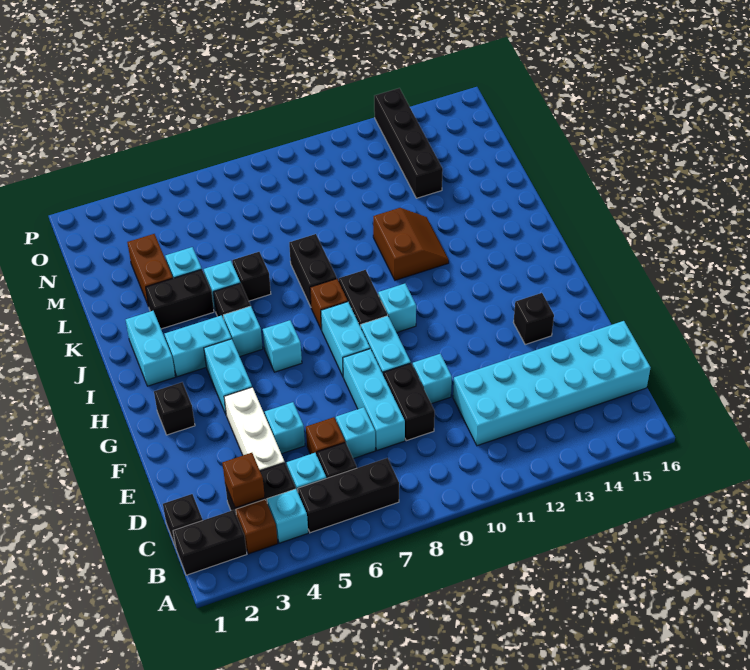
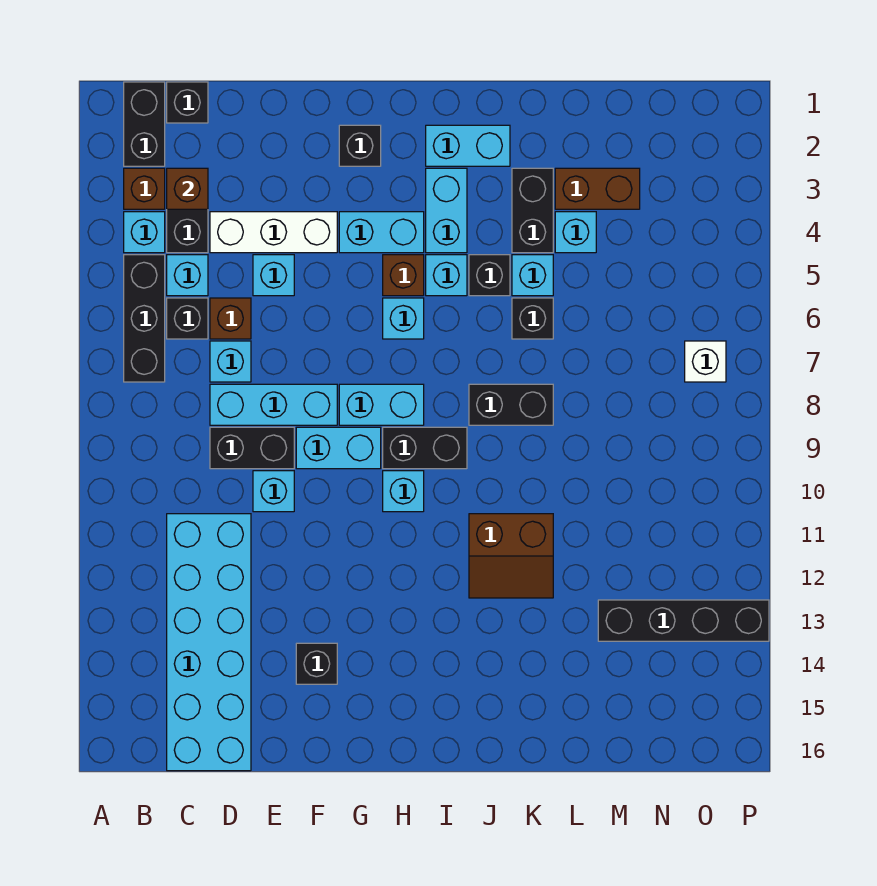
brown 1x1 brick [310,279,348,330] -> brown 1x1 brick moved to [383,255,424,296]
none -> white 1x1 brick [685,341,726,382]

